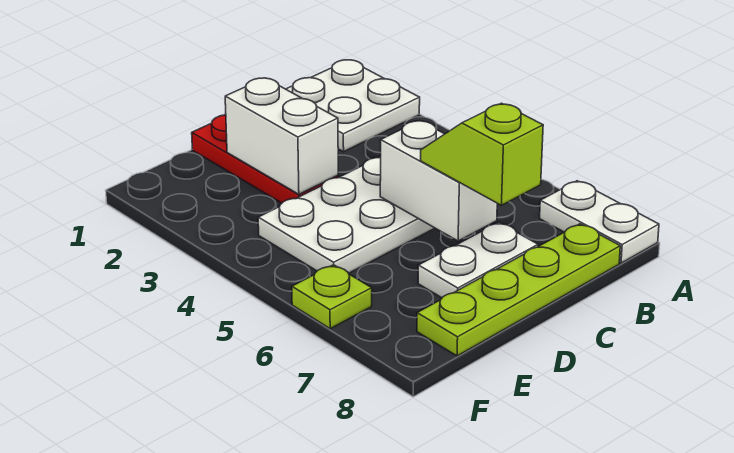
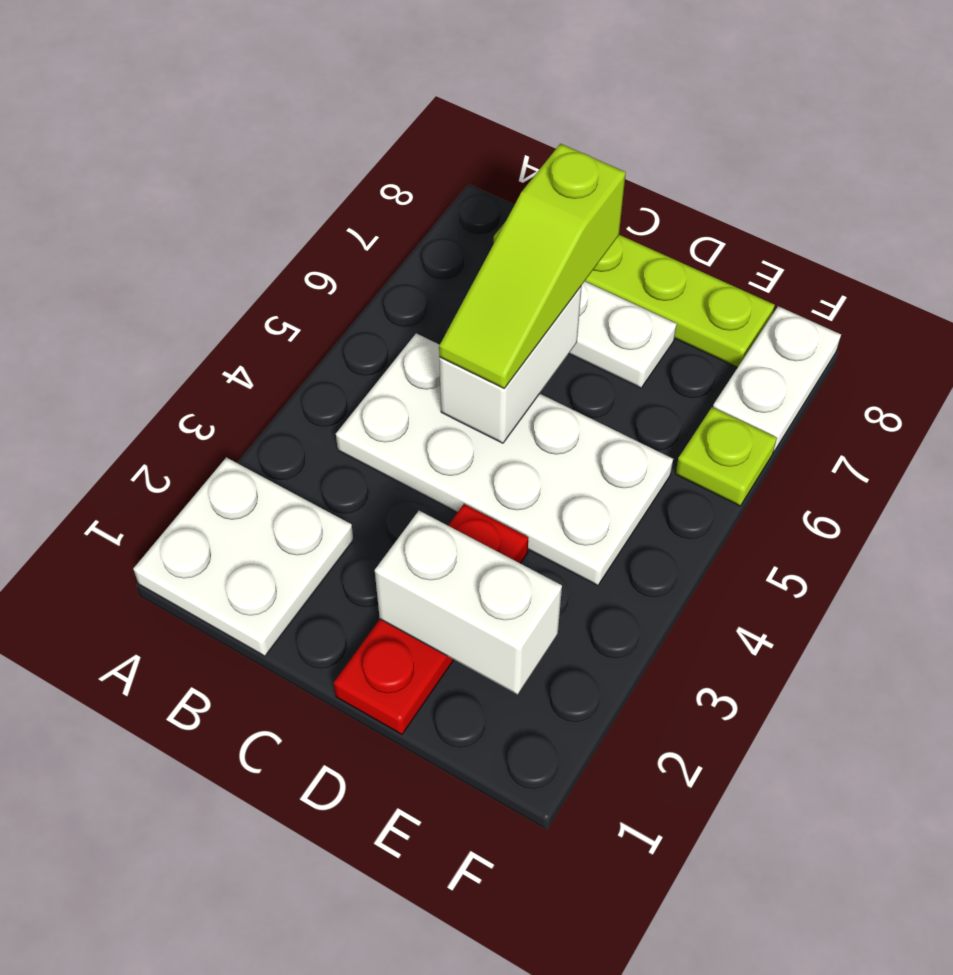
white 1x2 plate [540,181,659,263] -> white 1x2 plate moved to [713,306,841,451]
lime 1x2 slope [421,103,543,205] -> lime 1x3 slope [439,144,626,389]
white 1x2 brick [225,78,338,194] -> white 1x2 brick turned to [375,511,562,695]

